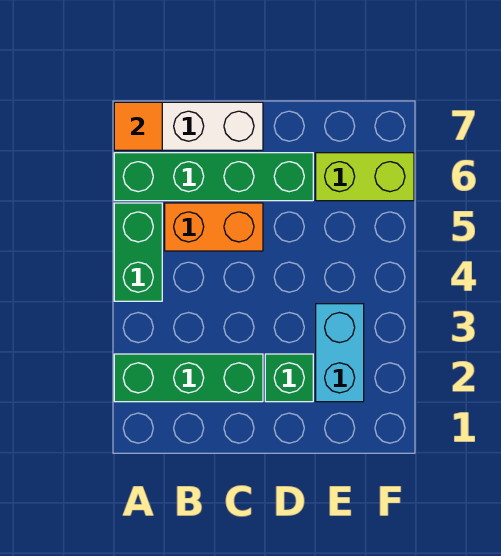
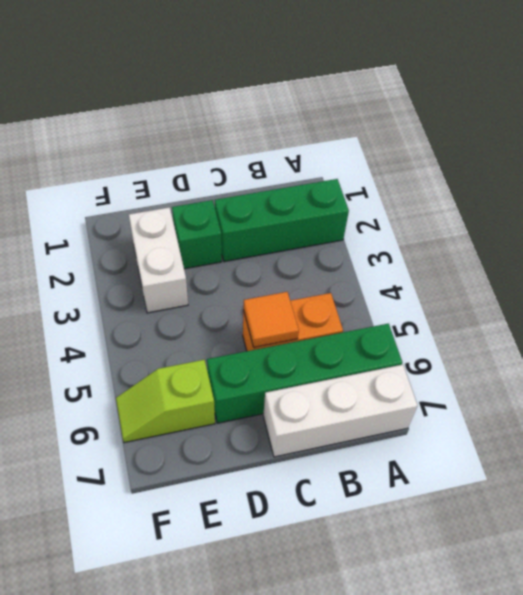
green 1x2 brick [114,203,162,301] -> none
orange 1x1 tile [114,102,162,150] -> orange 1x1 tile moved to [244,292,299,347]
cyan 1x2 brick [316,304,364,402] -> white 1x2 brick [129,207,188,313]
lime 1x2 brick [316,153,414,201] -> lime 1x2 slope [116,360,215,443]

